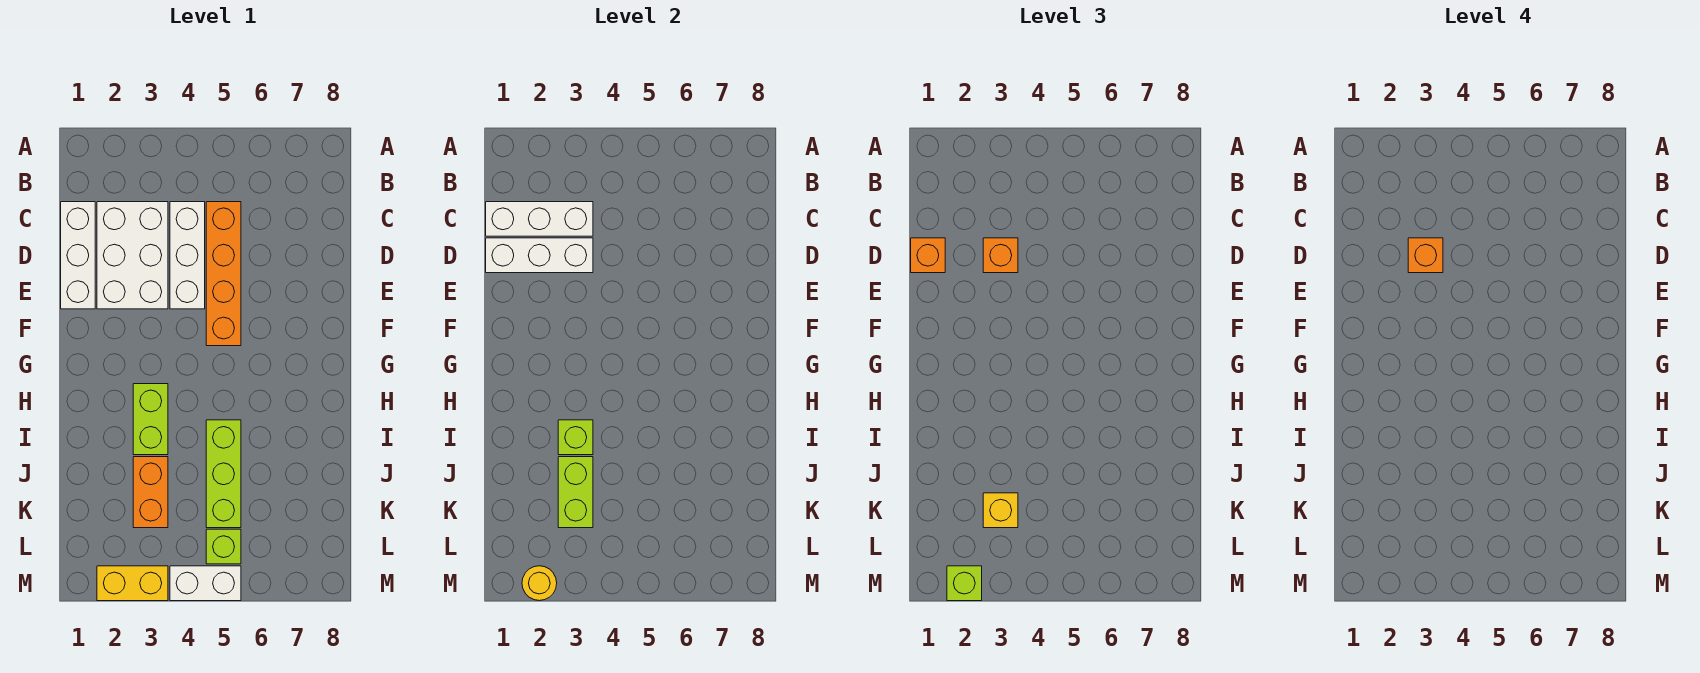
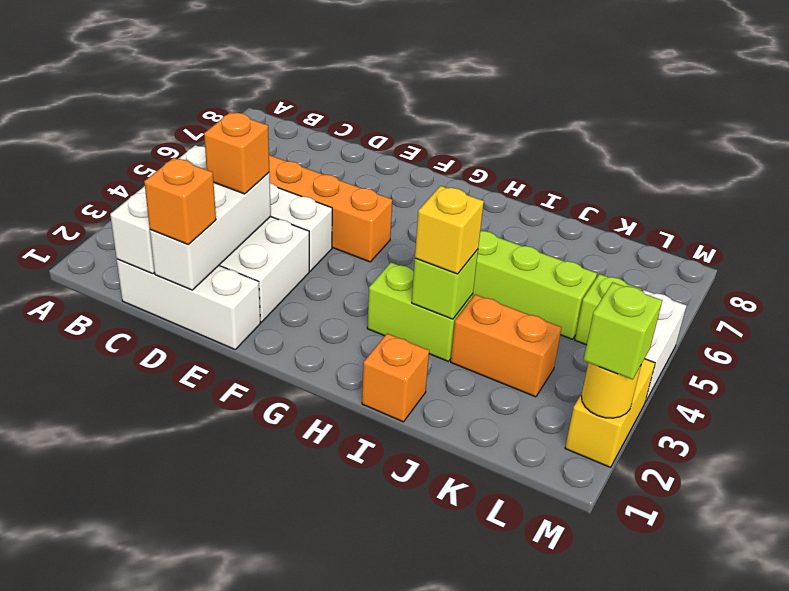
orange 1x1 brick [1408,238,1443,273] -> orange 1x1 brick moved to [362,333,429,422]
lime 1x2 brick [558,457,593,528] -> none
yellow 1x1 brick [983,493,1018,528] -> yellow 1x1 brick moved to [415,186,484,274]

